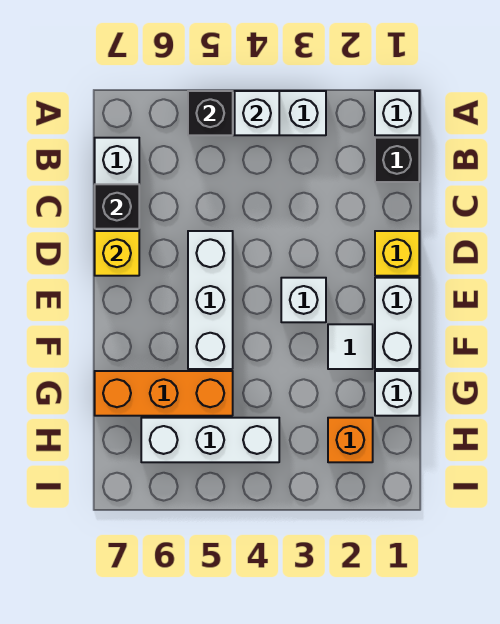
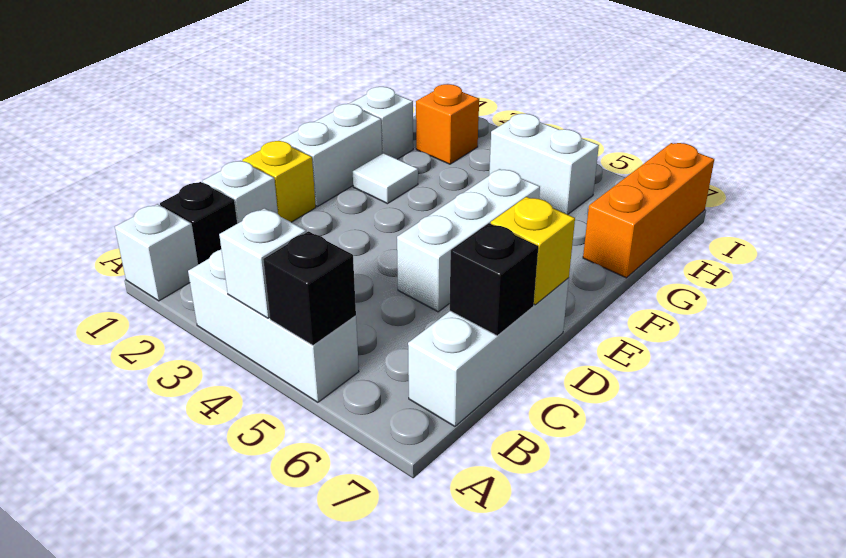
white 1x1 brick [281,278,326,322] -> white 1x1 brick moved to [202,161,278,224]
orange 1x3 brick [95,371,233,416] -> orange 1x3 brick turned to [583,143,714,278]
white 1x3 brick [141,418,279,462] -> white 1x2 brick [489,114,599,215]

